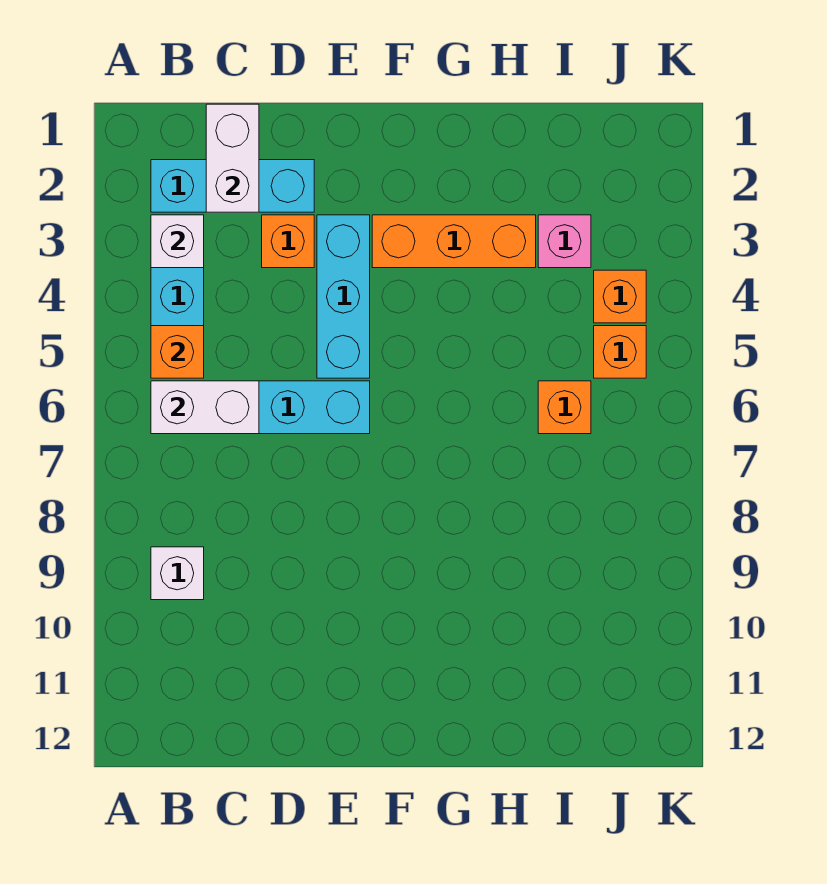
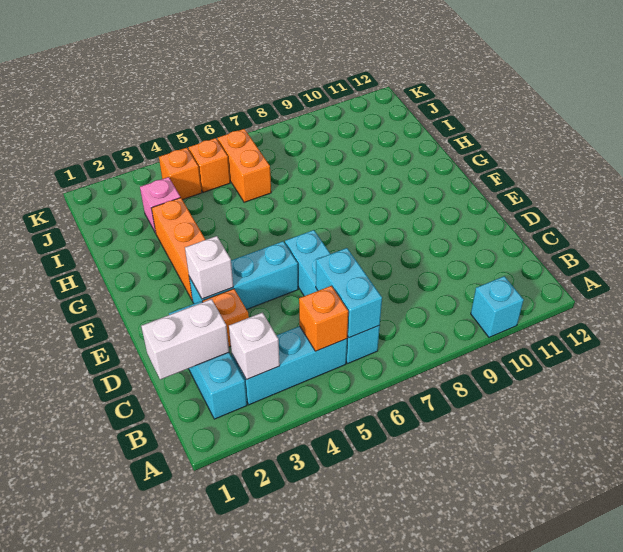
none -> cyan 1x1 brick [471,276,524,337]
white 1x2 brick [151,381,259,434] -> cyan 1x2 brick [316,248,382,338]
white 1x1 brick [151,547,204,600] -> white 1x1 brick moved to [185,236,233,299]
orange 1x1 brick [538,381,591,434] -> orange 1x2 brick [217,129,271,202]

